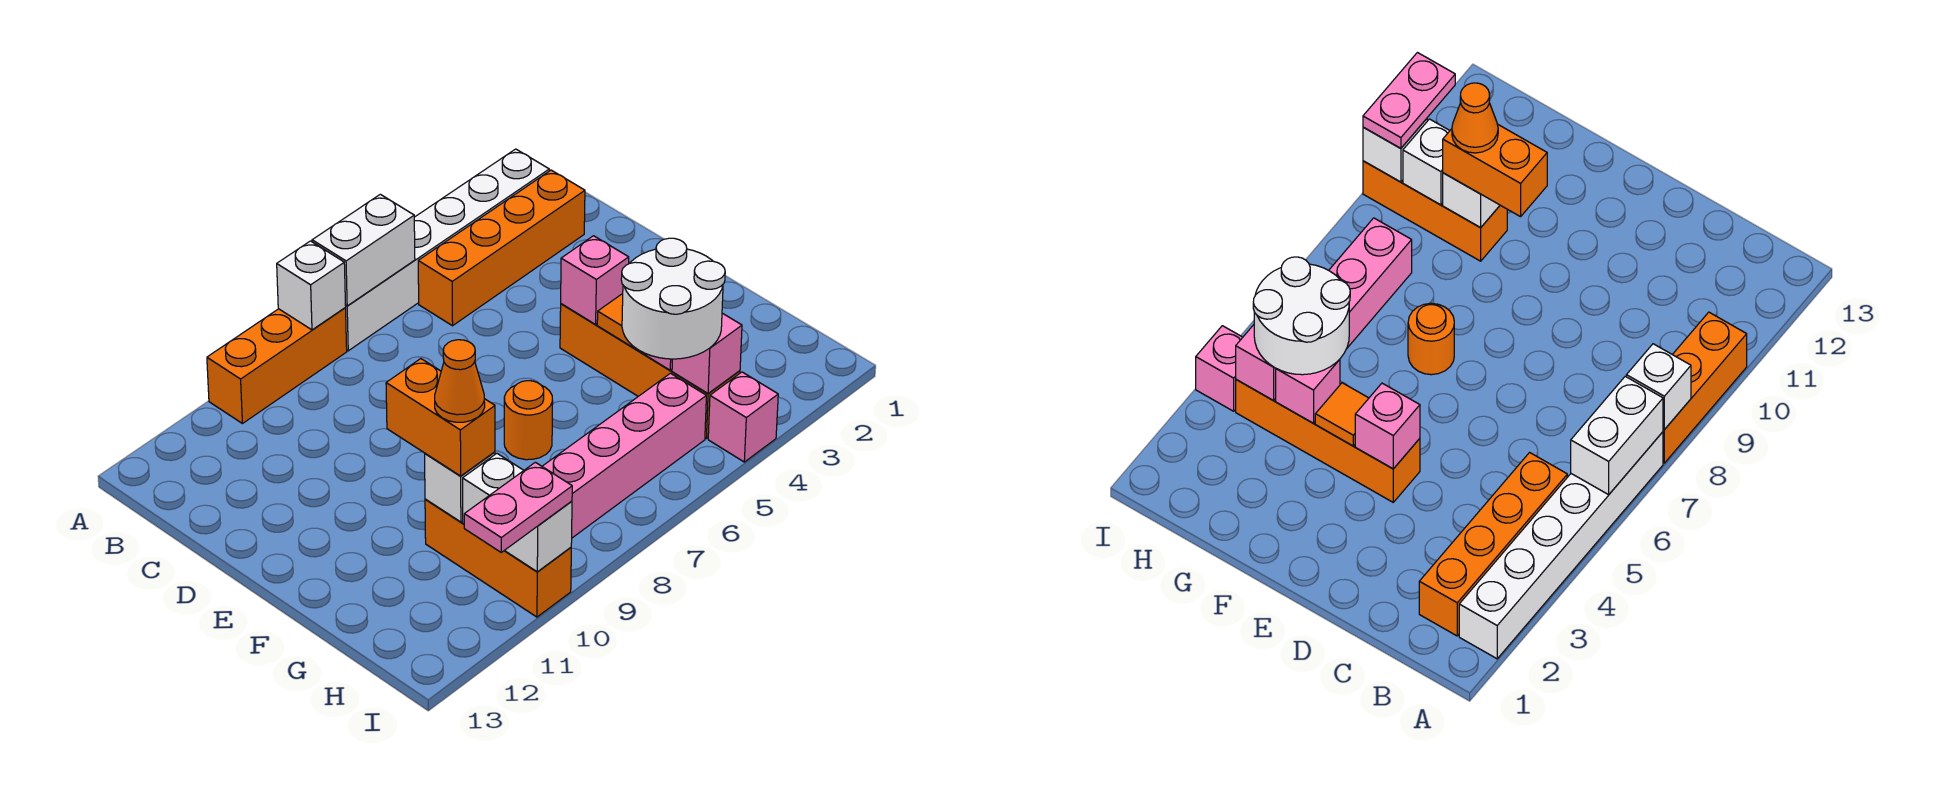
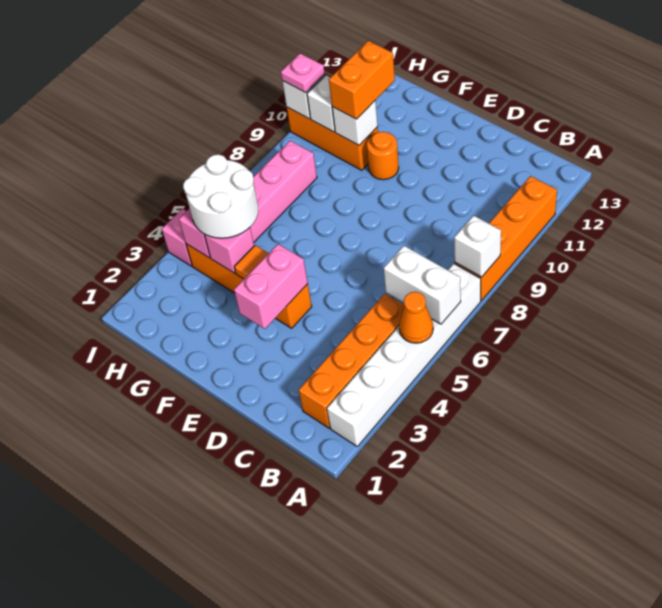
white 1x2 brick [312,194,415,306] -> white 1x2 brick turned to [384,246,461,324]
orange 1x3 brick [207,308,347,423] -> orange 1x4 brick [455,176,557,301]
pink 1x1 brick [561,236,629,324] -> pink 1x2 brick [234,244,308,329]
orange 1x1 round brick [504,381,553,460] -> orange 1x1 round brick moved to [367,132,399,180]
orange 1x2 brick [386,359,495,476] -> orange 1x2 brick turned to [329,41,395,119]
orange 1x1 cone [435,340,485,422] -> orange 1x1 cone moved to [399,292,433,343]
pink 1x2 plate [464,462,572,552] -> pink 1x1 plate [281,54,325,93]

